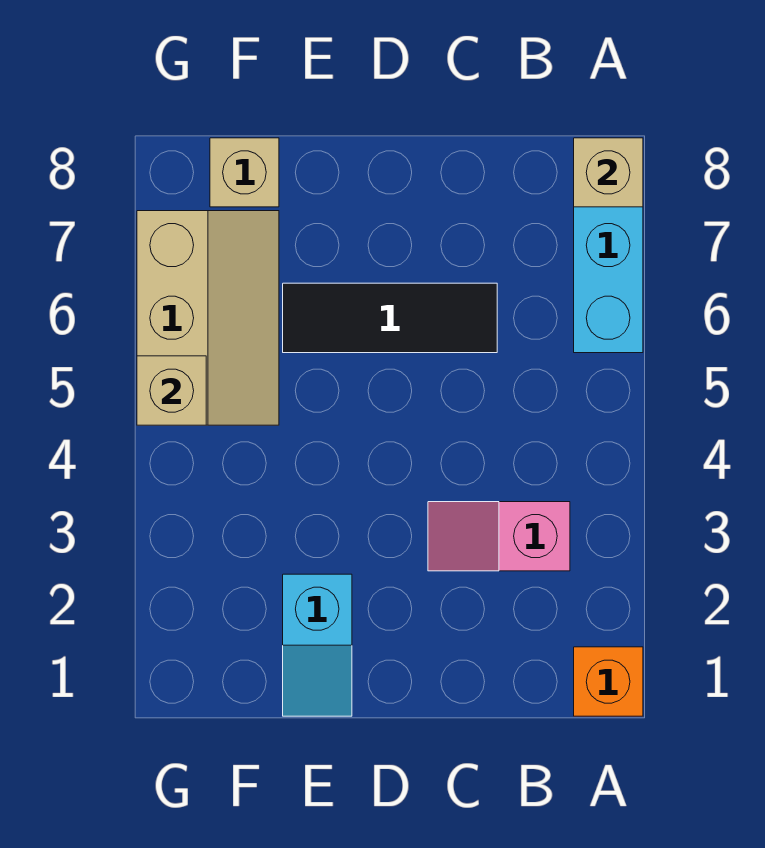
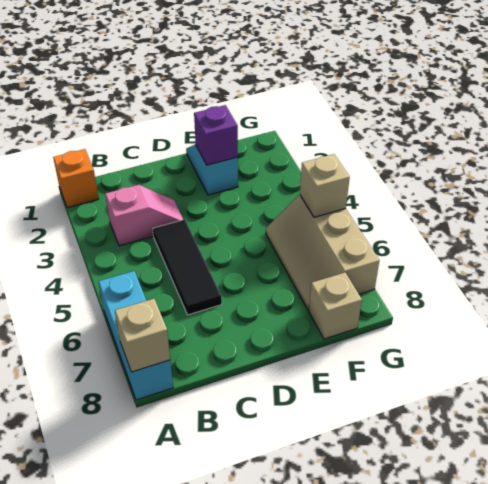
black 1x3 tile [283,283,497,353] -> black 1x3 tile turned to [153,219,222,315]
none -> purple 1x1 brick [194,105,238,165]

